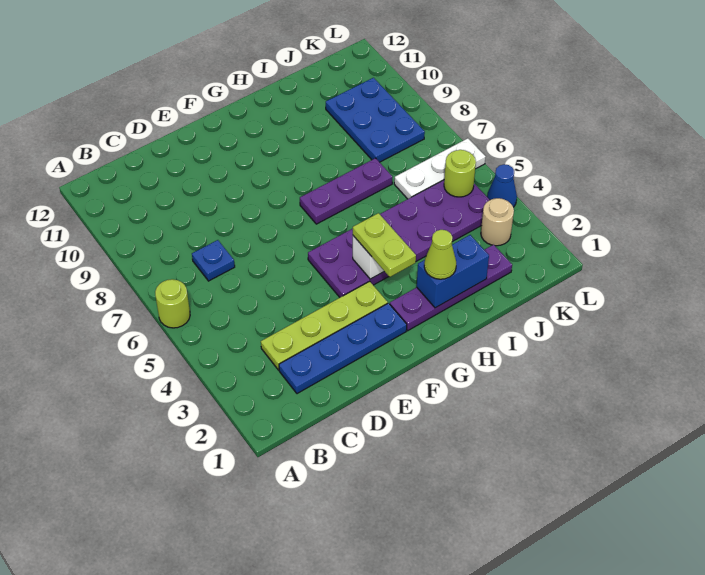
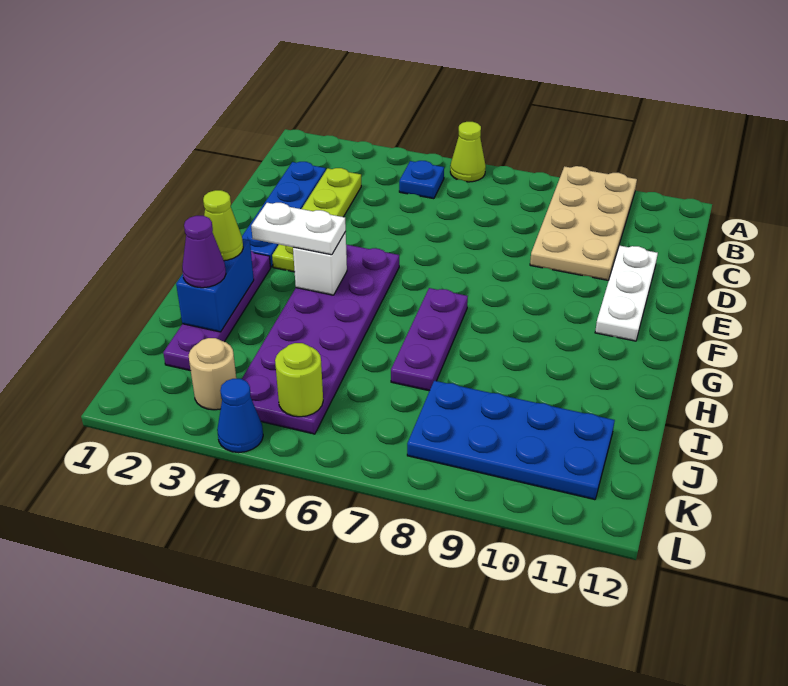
lime 1x1 round brick [155,279,190,328] -> lime 1x1 cone [450,122,486,182]
none -> tan 2x4 plate [530,166,637,281]
blue 1x1 plate [192,240,235,281] -> blue 1x1 plate moved to [399,161,444,199]
lime 1x2 plate [353,213,416,277] -> white 1x2 plate [251,203,346,255]
none -> purple 1x1 cone [182,216,226,288]
white 1x3 plate [394,138,486,199] -> white 1x3 plate moved to [595,246,658,341]
blue 2x3 plate [326,78,425,162] -> blue 2x4 plate [407,381,615,500]

